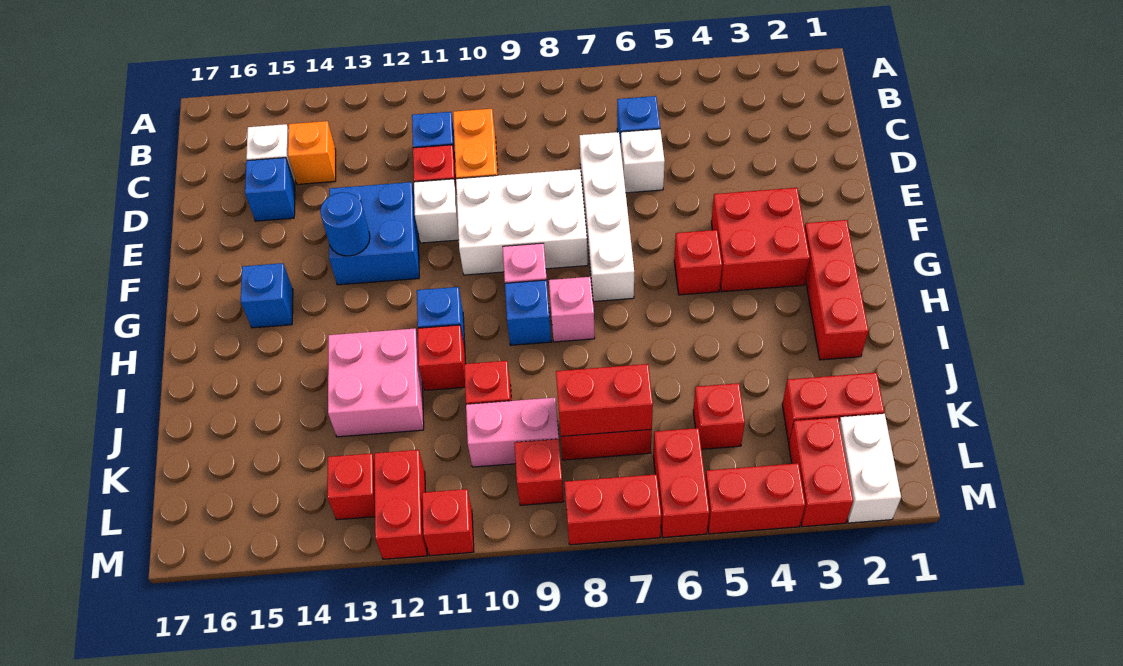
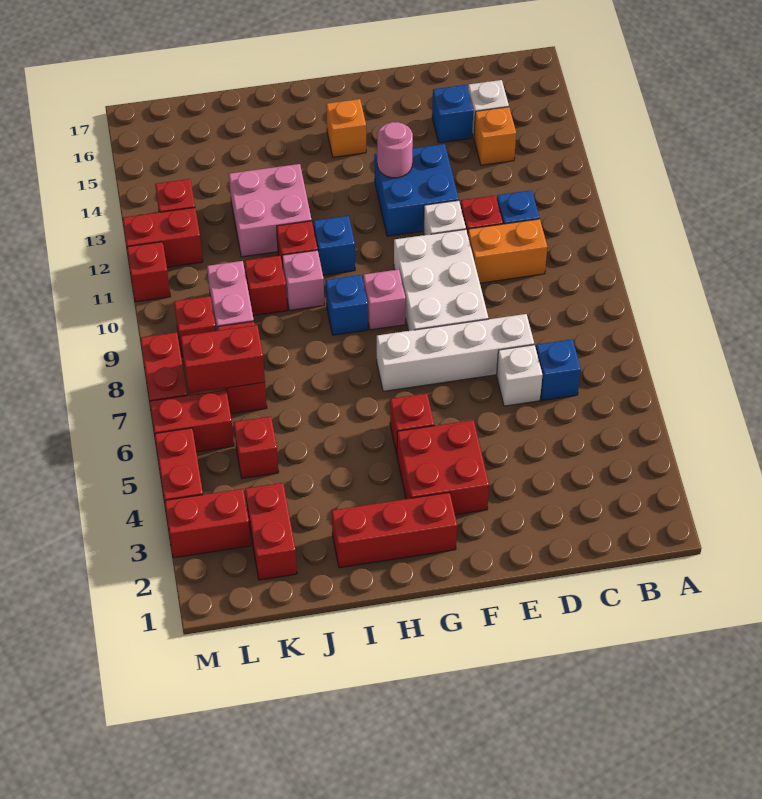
blue 1x1 round brick [320,192,370,256] -> pink 1x1 round brick [377,122,413,178]
blue 1x1 brick [241,263,293,328] -> orange 1x1 brick [326,99,366,157]
pink 1x1 brick [549,277,595,342] -> pink 1x1 brick moved to [282,250,324,310]
red 1x2 brick [556,364,653,436] -> red 1x2 brick turned to [181,325,265,393]
white 1x2 brick [839,414,901,523] -> none

